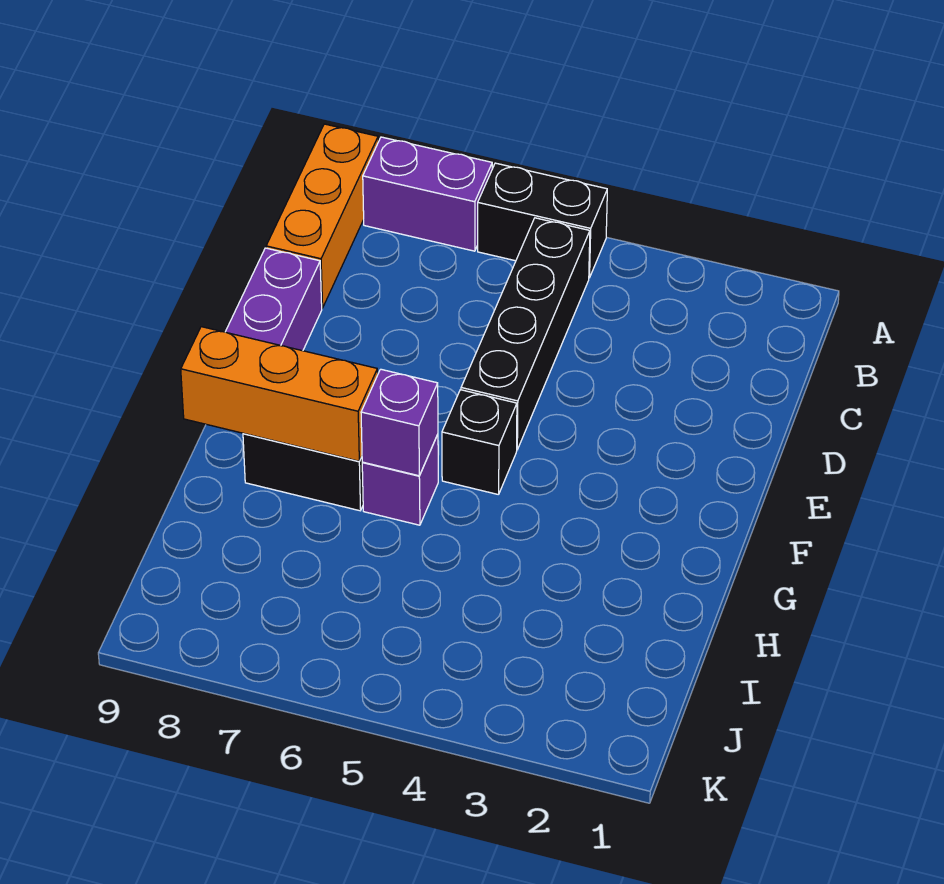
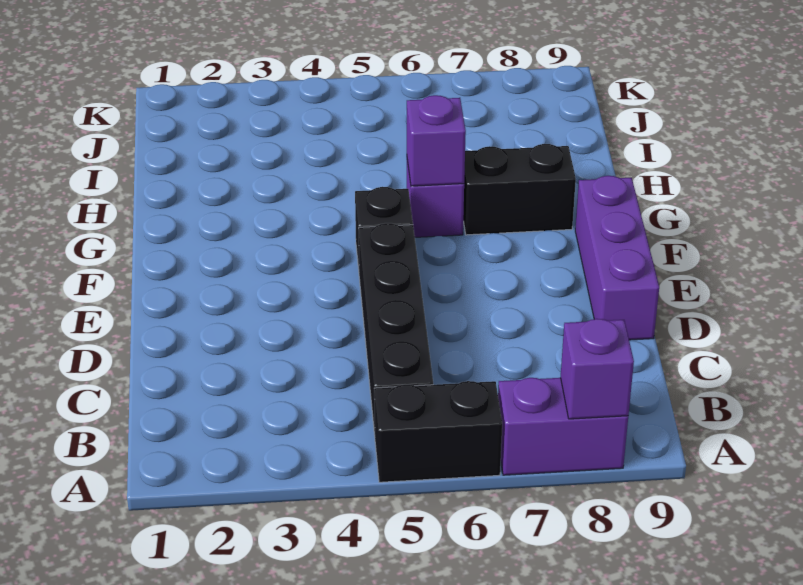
none -> purple 1x1 brick [561,319,634,419]
orange 1x3 brick [266,124,378,308] -> none
orange 1x3 brick [181,327,378,461] -> none

